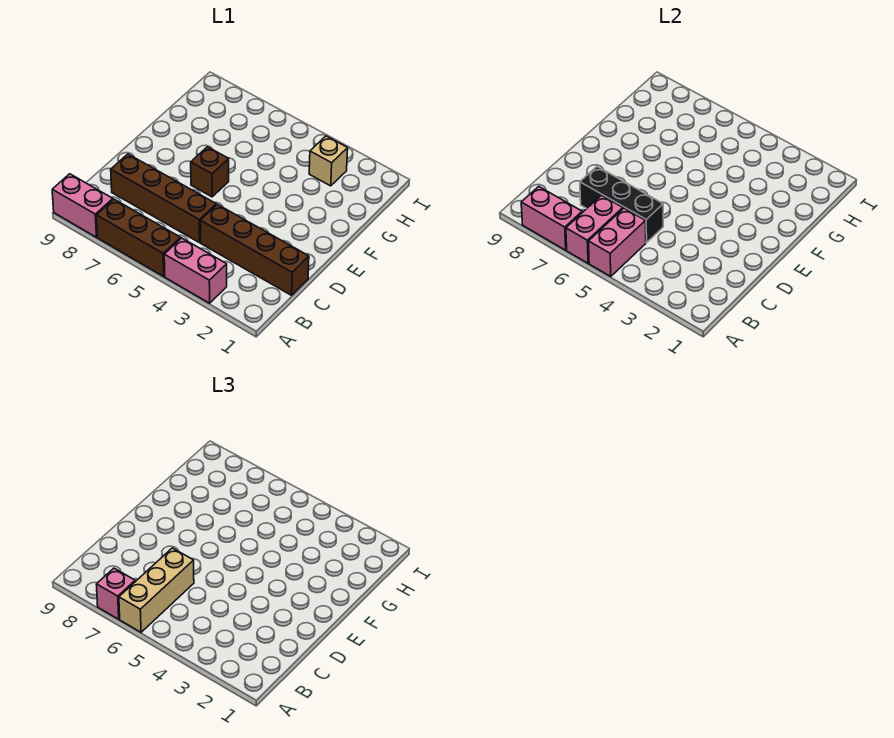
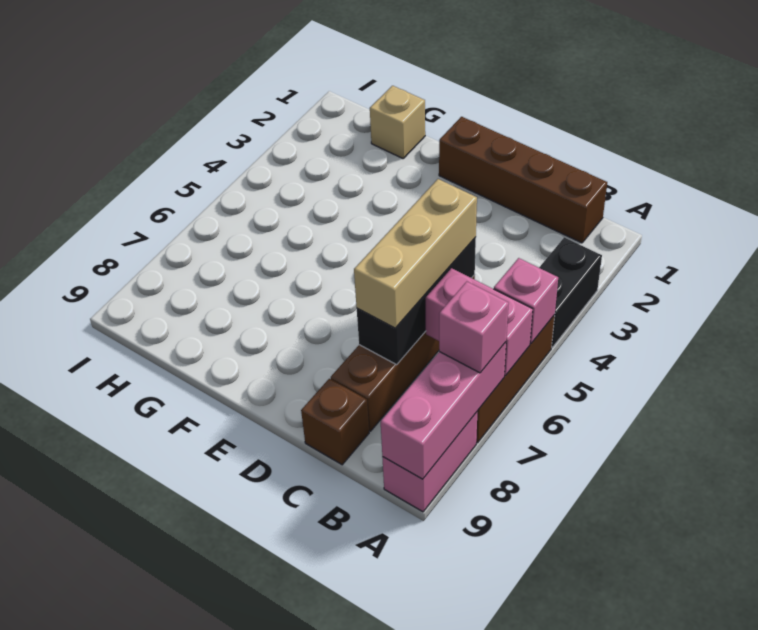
pink 1x2 brick [164,238,227,303] -> black 1x2 brick [539,237,602,347]
pink 1x2 brick [589,208,646,276] -> pink 1x1 brick [494,258,558,343]
tan 1x3 brick [119,548,194,632] -> tan 1x3 brick turned to [354,179,477,328]
pink 1x2 brick [521,186,582,250] -> pink 1x3 brick [381,342,506,479]
brown 1x4 brick [200,205,309,295] -> brown 1x4 brick turned to [439,117,607,243]
brown 1x1 brick [191,147,229,197] -> brown 1x1 brick moved to [301,379,369,465]
tan 1x1 brick [309,136,348,186] -> tan 1x1 brick moved to [370,86,425,158]

